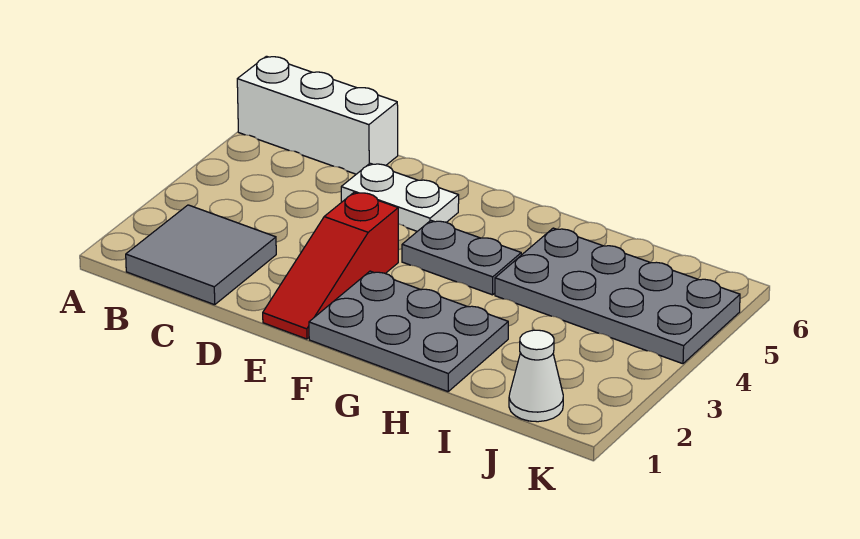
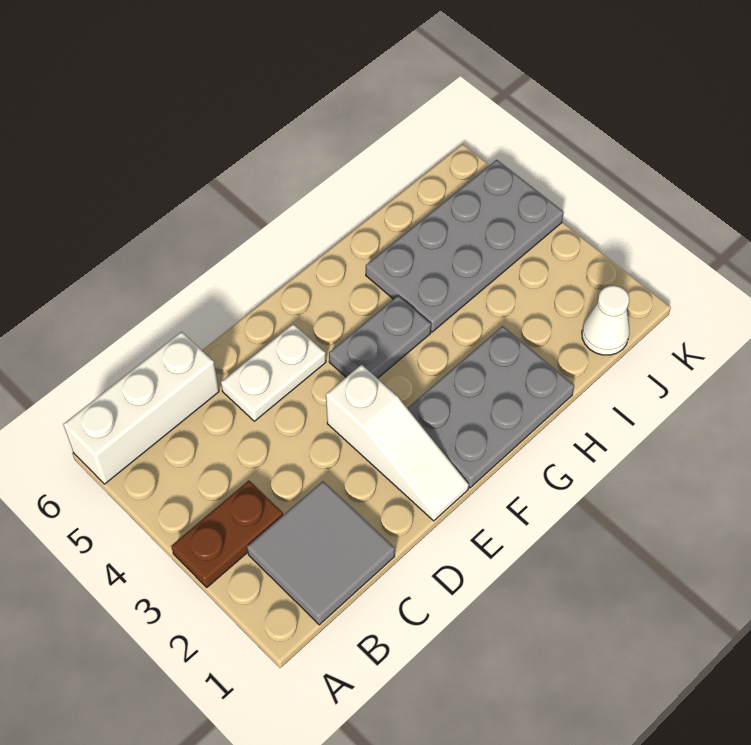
none -> brown 1x2 plate [171,481,283,587]
red 1x3 slope [263,192,398,339] -> white 1x3 slope [326,365,469,521]

